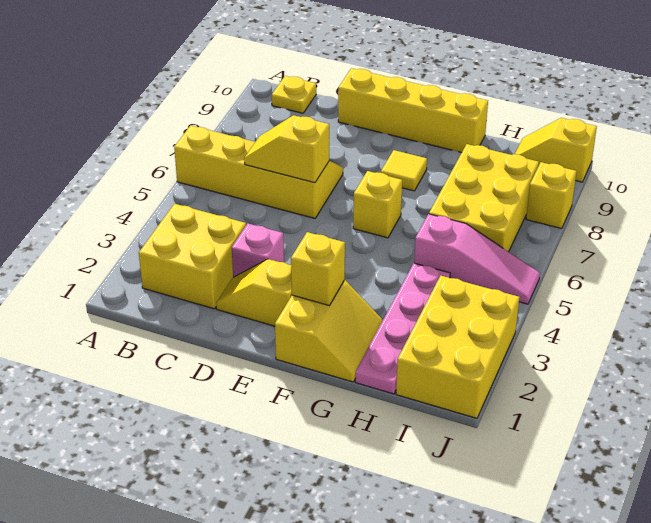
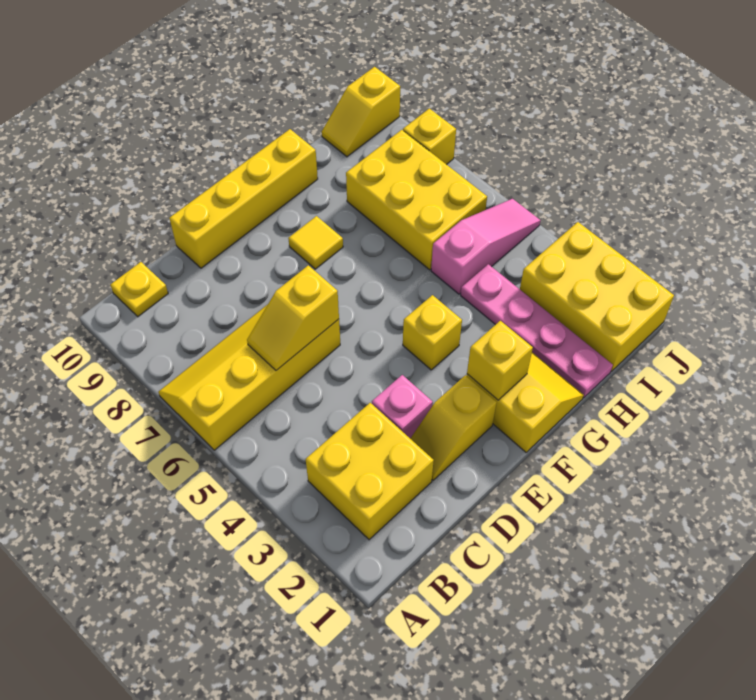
yellow 1x1 brick [353,171,402,238] -> yellow 1x1 brick moved to [403,295,462,370]

